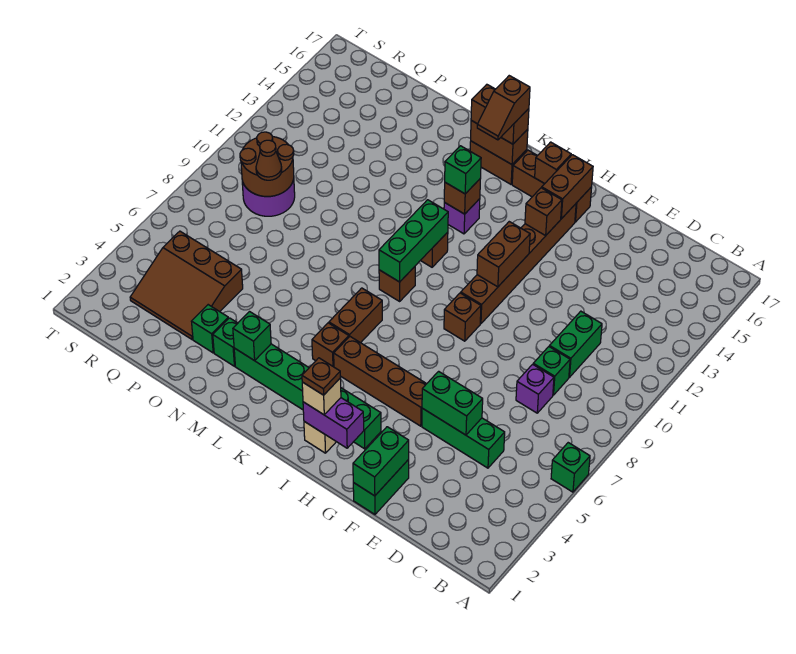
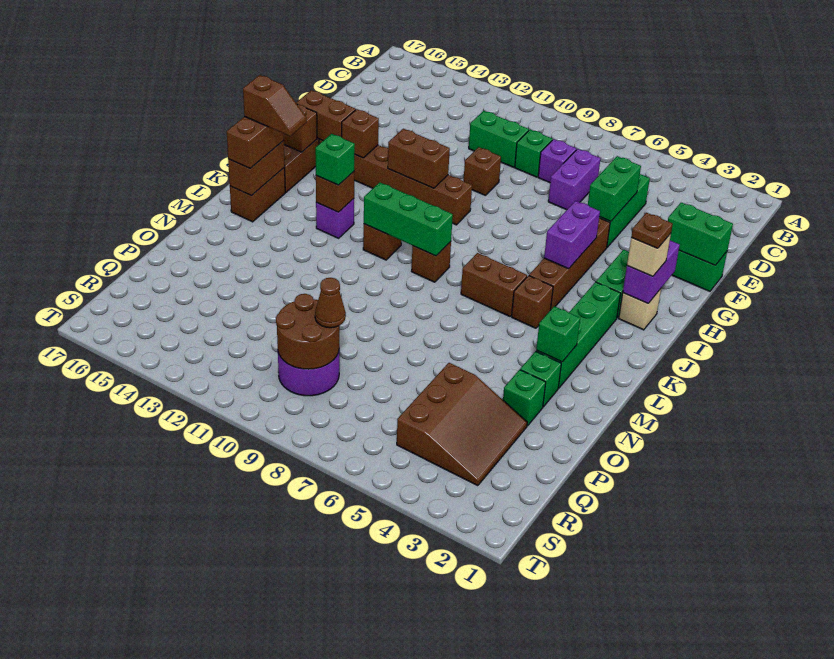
green 1x1 brick [551,443,590,492] -> none
none -> purple 1x2 brick [548,149,601,210]
none -> purple 1x2 brick [544,201,600,269]
brown 1x1 brick [444,293,481,341] -> brown 1x1 brick moved to [464,147,501,196]

